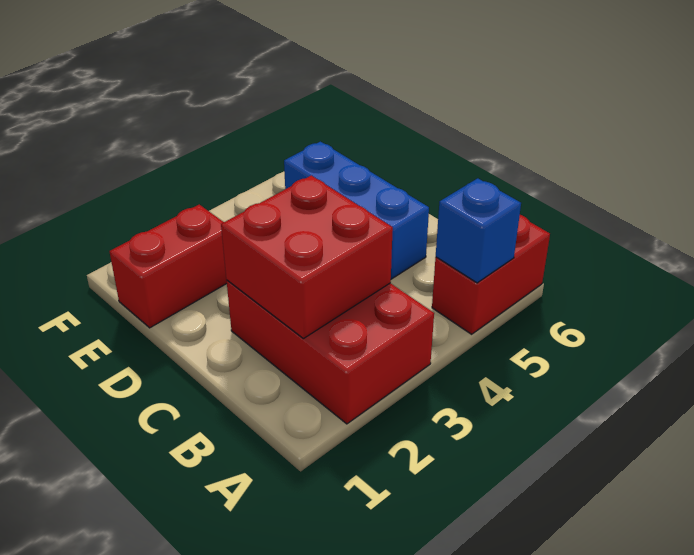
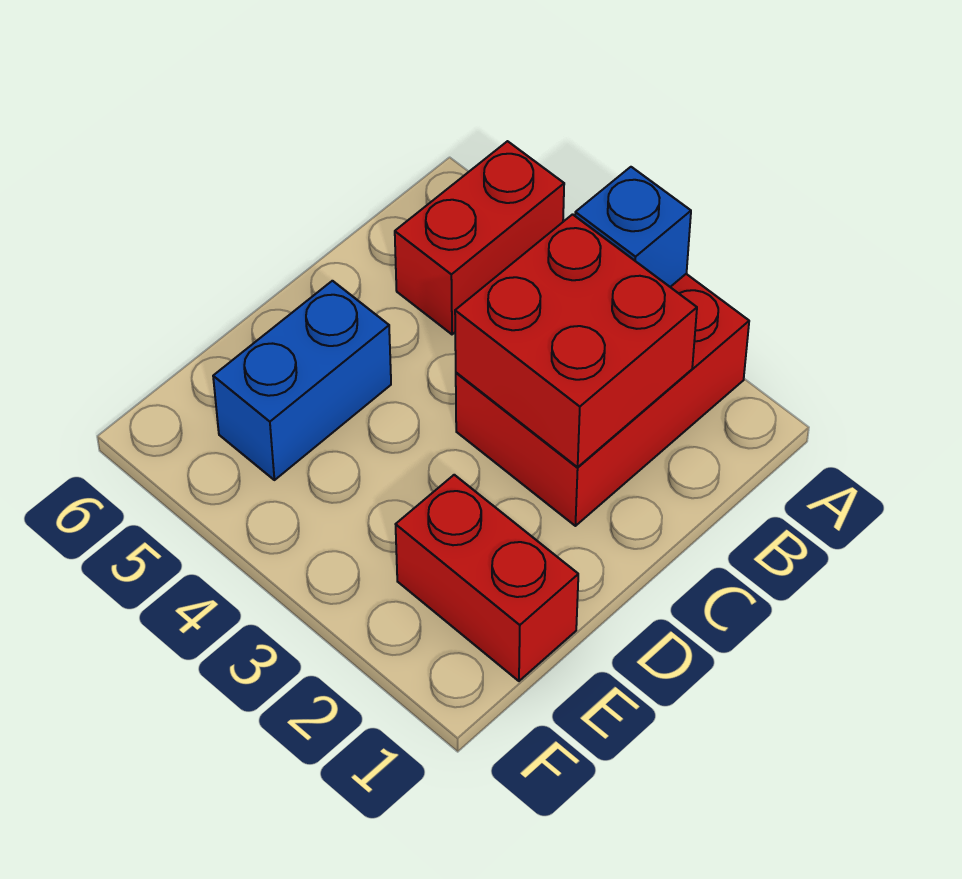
red 1x2 brick [432,215,550,334] -> red 1x2 brick turned to [395,141,564,334]
blue 1x1 brick [436,178,521,283] -> blue 1x1 brick moved to [575,167,691,287]
blue 1x3 brick [284,142,429,279] -> blue 1x2 brick [213,281,391,480]

